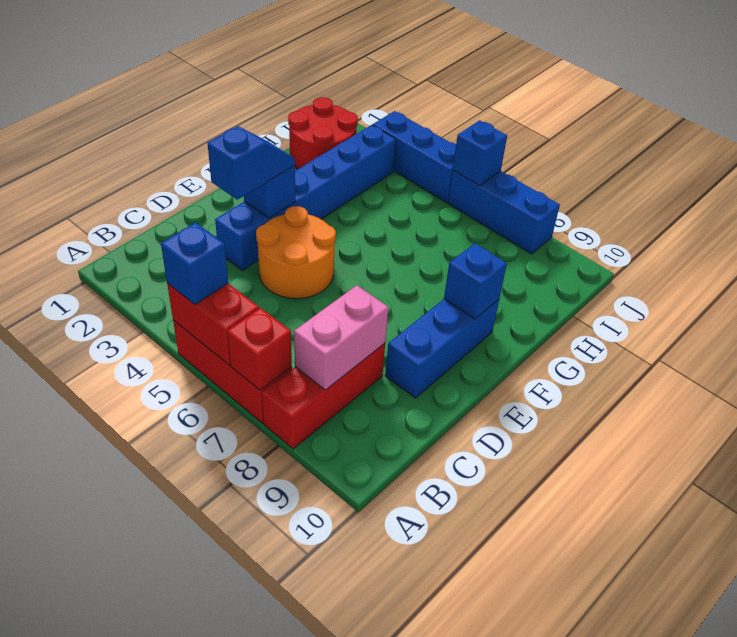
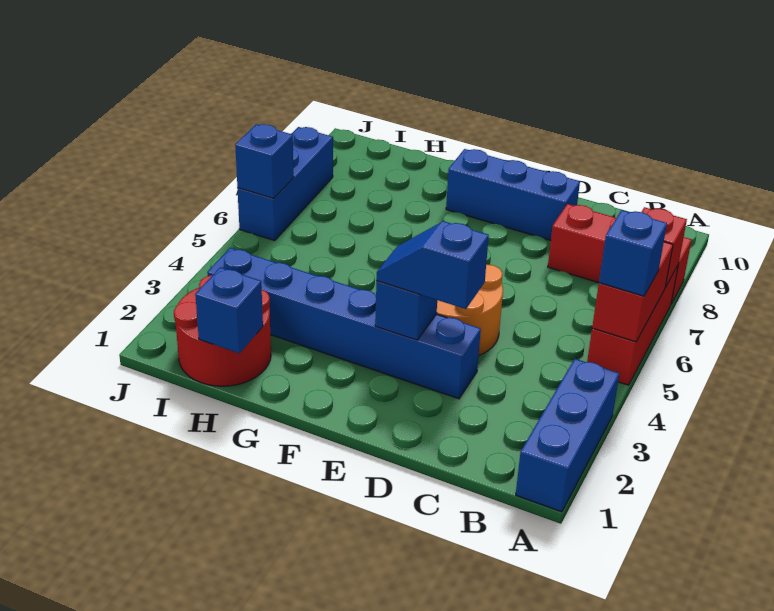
pink 1x2 brick [294,285,388,390] -> none
blue 1x1 brick [444,243,507,319] -> blue 1x1 brick moved to [195,267,263,353]
blue 1x3 brick [373,111,456,202] -> blue 1x3 brick moved to [516,359,620,512]

